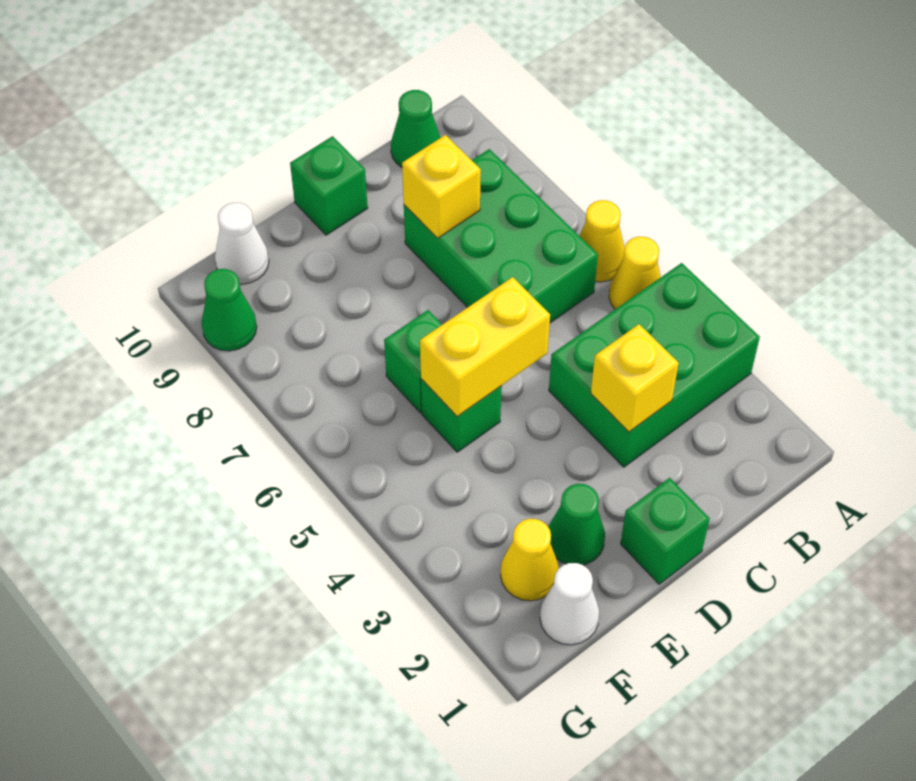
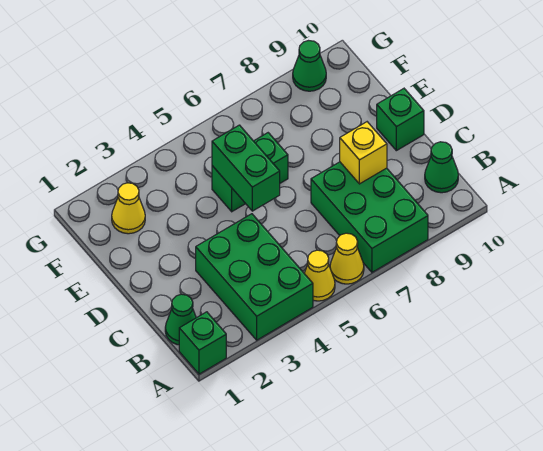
green 2x3 brick [404,149,598,323] -> green 2x3 brick turned to [311,162,428,272]
yellow 1x1 brick [591,324,679,432] -> none
green 1x1 brick [621,478,710,584] -> green 1x1 brick moved to [179,312,226,374]
yellow 1x2 brick [420,277,550,416] -> green 1x2 brick [212,125,280,211]
green 1x1 cone [548,484,605,565] -> green 1x1 cone moved to [165,294,196,345]
white 1x1 cone [540,563,599,645] -> none
white 1x1 cone [215,203,269,284] -> none

